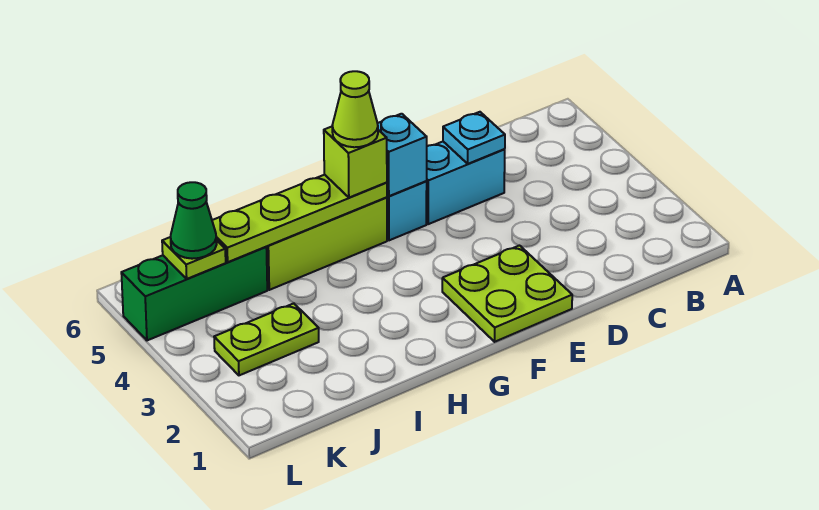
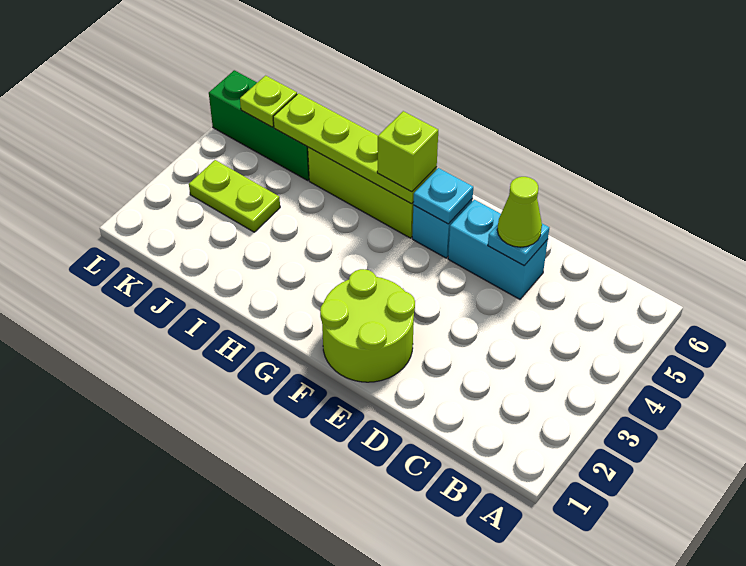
lime 2x2 plate [442,246,572,342] -> lime 2x2 round brick [320,269,415,382]
cyan 1x1 brick [377,114,427,196] -> cyan 1x1 plate [413,168,473,224]
lime 1x1 cone [332,71,378,147] -> lime 1x1 cone moved to [497,177,542,247]
green 1x1 cone [171,182,217,259] -> none

